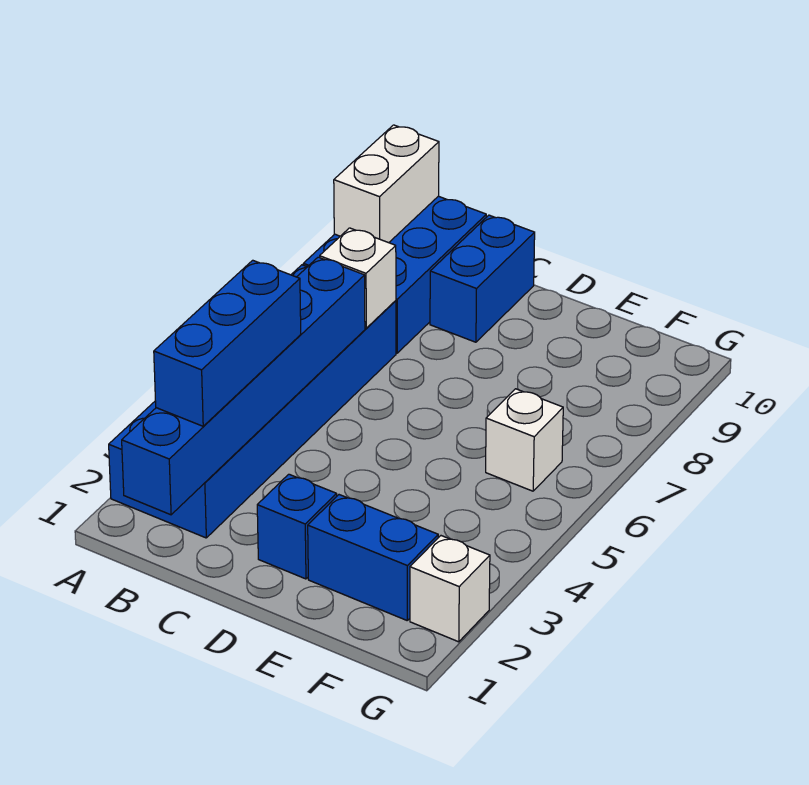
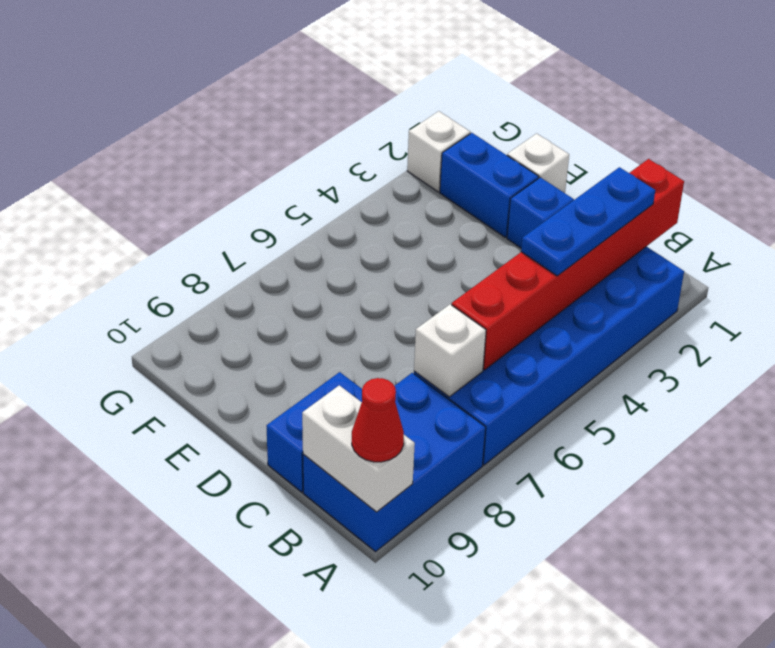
white 1x2 brick [334,125,439,243] -> white 1x2 brick turned to [302,385,415,512]
none -> red 1x1 cone [352,378,404,462]
blue 1x6 brick [122,257,365,515] -> red 1x6 brick [452,159,684,370]
blue 1x3 brick [154,260,301,426] -> blue 1x3 plate [521,167,655,276]
white 1x1 brick [486,389,563,491] -> white 1x1 brick moved to [507,134,569,193]

